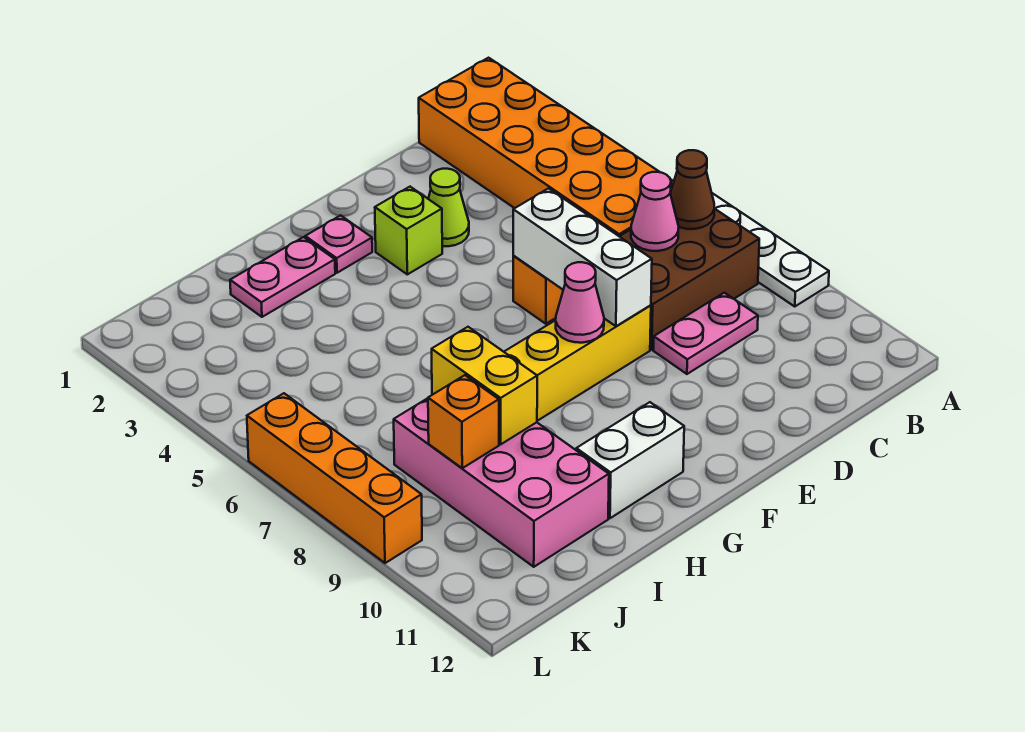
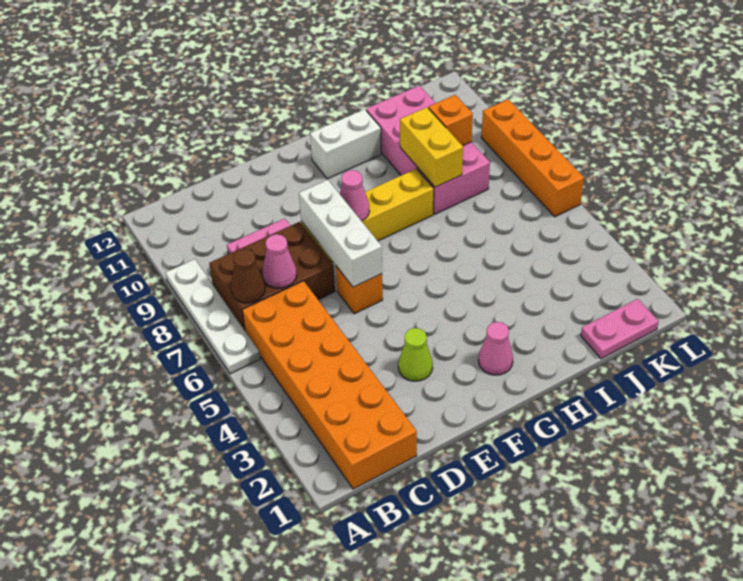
lime 1x1 brick [375,187,442,274] -> none
pink 1x1 plate [305,215,372,273] -> pink 1x1 cone [478,322,513,375]
pink 1x2 plate [230,237,335,317] -> pink 1x2 plate moved to [581,299,659,359]

